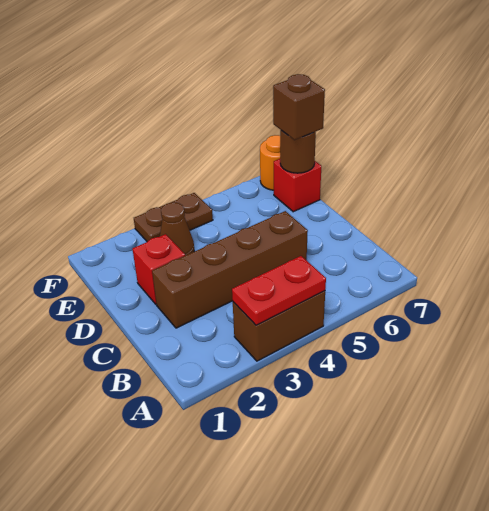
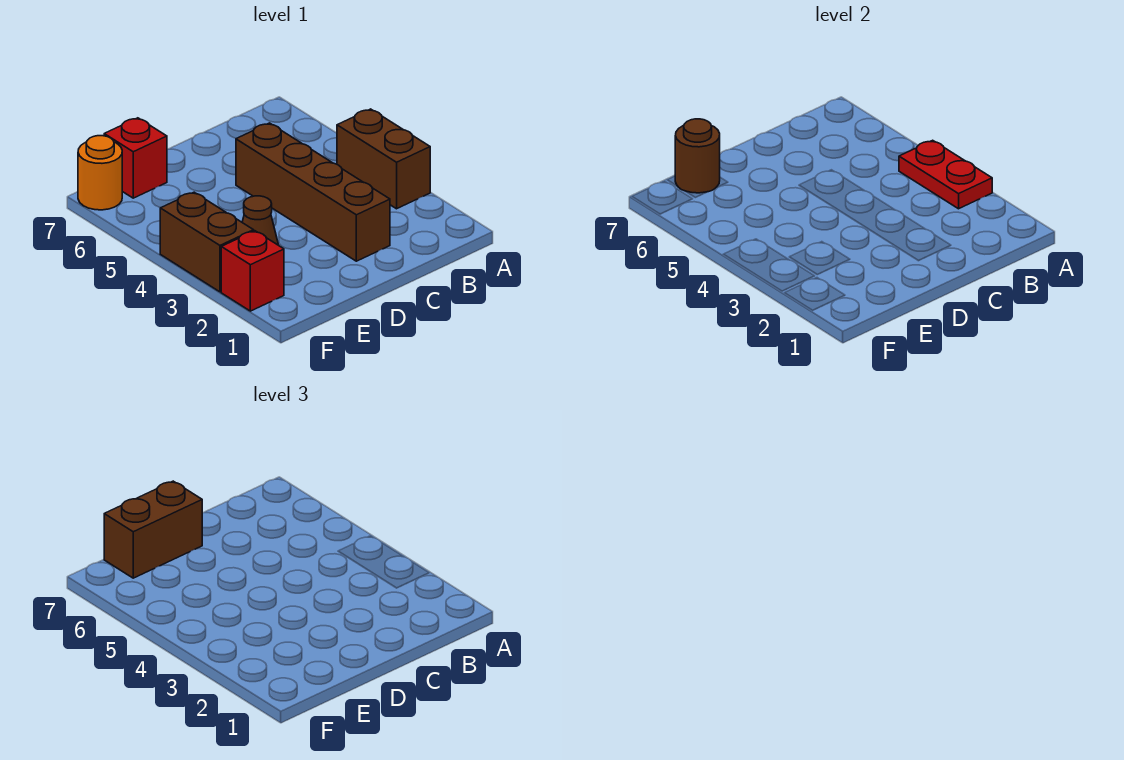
red 1x1 brick [133,234,185,304] -> red 1x1 brick moved to [221,231,284,311]
brown 1x1 brick [273,74,325,140] -> brown 1x2 brick [104,481,202,578]
brown 1x2 plate [134,193,213,241] -> brown 1x2 brick [160,192,254,292]

